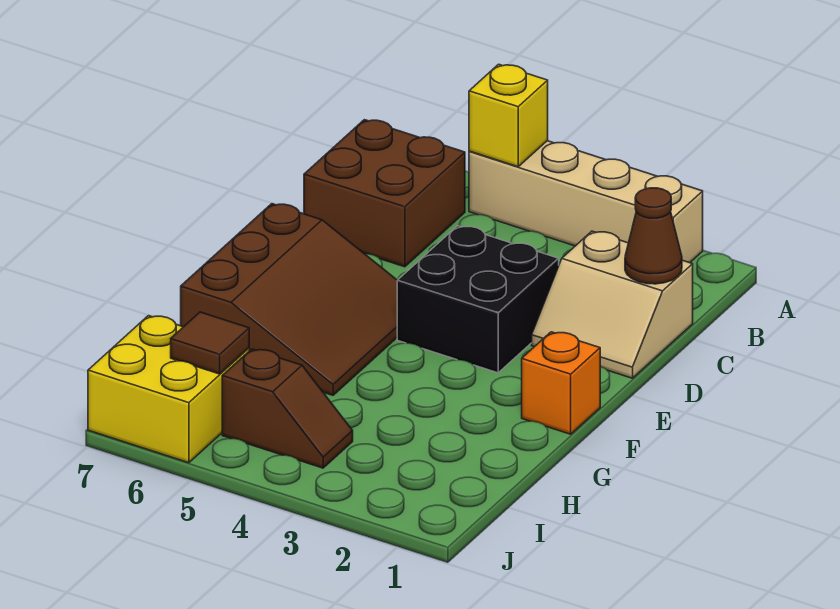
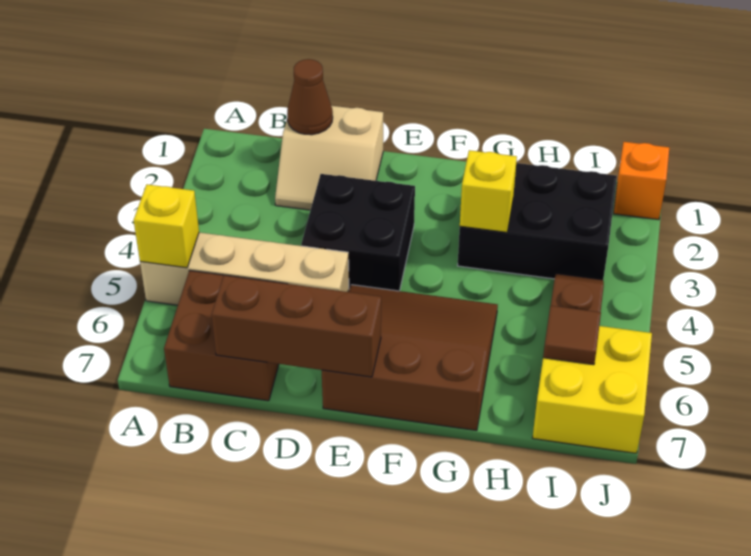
tan 1x4 brick [469,141,703,263] -> tan 1x4 brick turned to [140,232,349,305]
tan 2x2 slope [532,231,693,378] -> tan 2x2 slope turned to [275,106,383,210]
none -> brown 1x3 brick [212,275,381,377]
orange 1x1 brick [522,332,600,434] -> orange 1x1 brick moved to [614,142,669,220]
none -> black 2x3 brick [458,163,617,280]
none -> yellow 1x1 brick [460,150,517,232]

